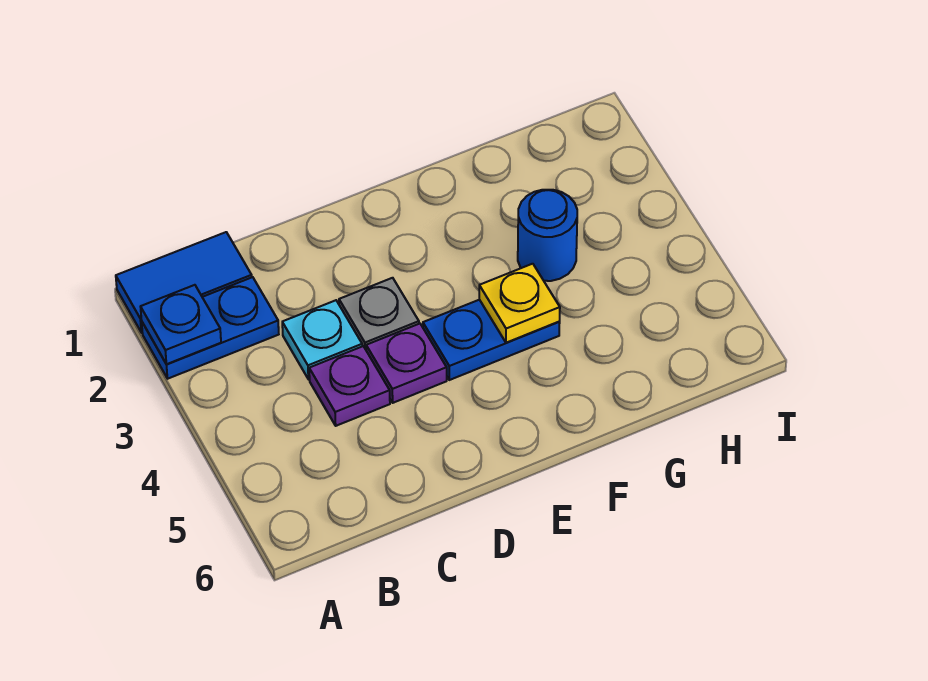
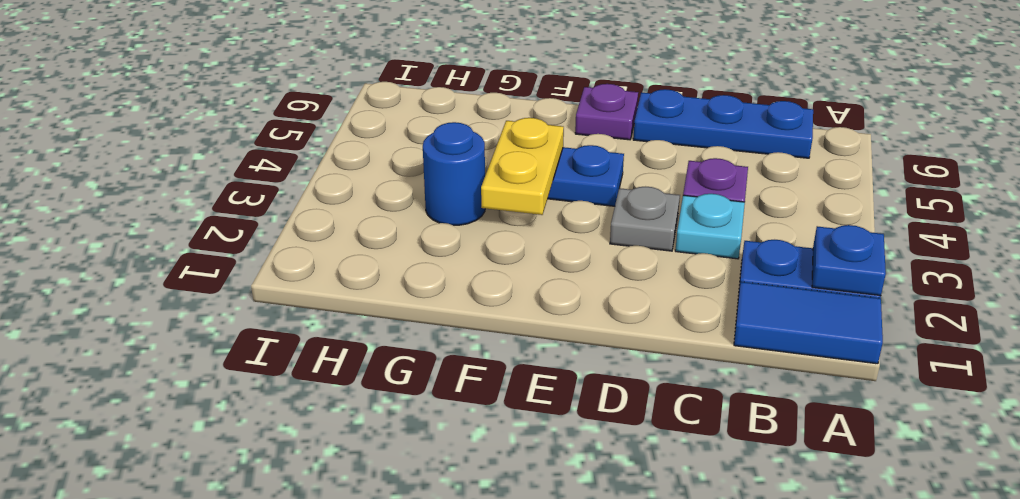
none -> blue 1x3 plate [633,89,813,158]
purple 1x1 plate [366,324,447,403] -> purple 1x1 plate moved to [575,84,638,140]
yellow 1x1 plate [479,264,560,343] -> yellow 1x2 plate [481,118,564,215]

